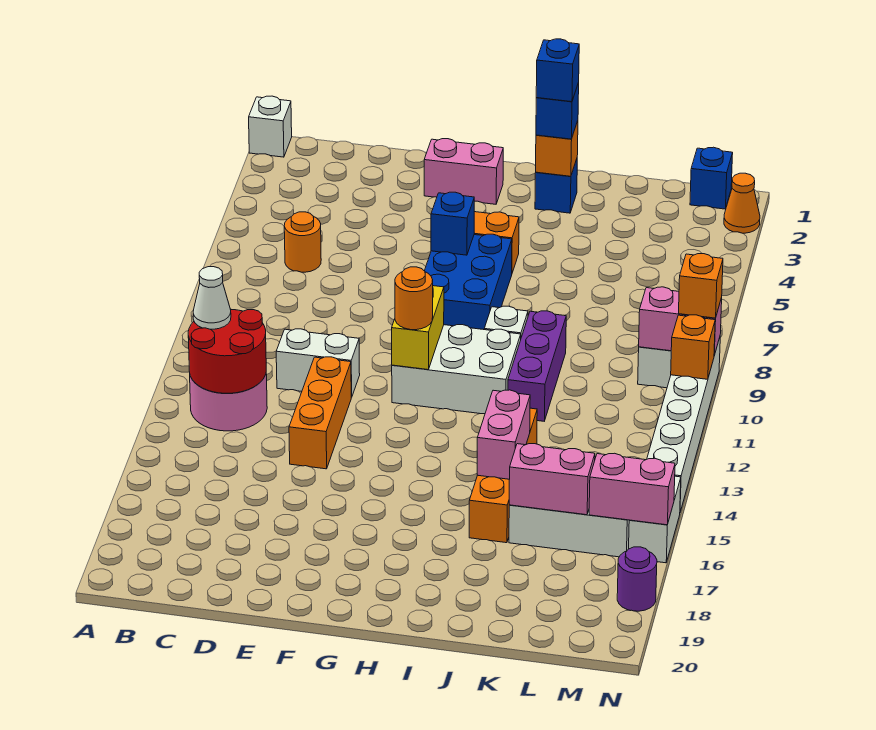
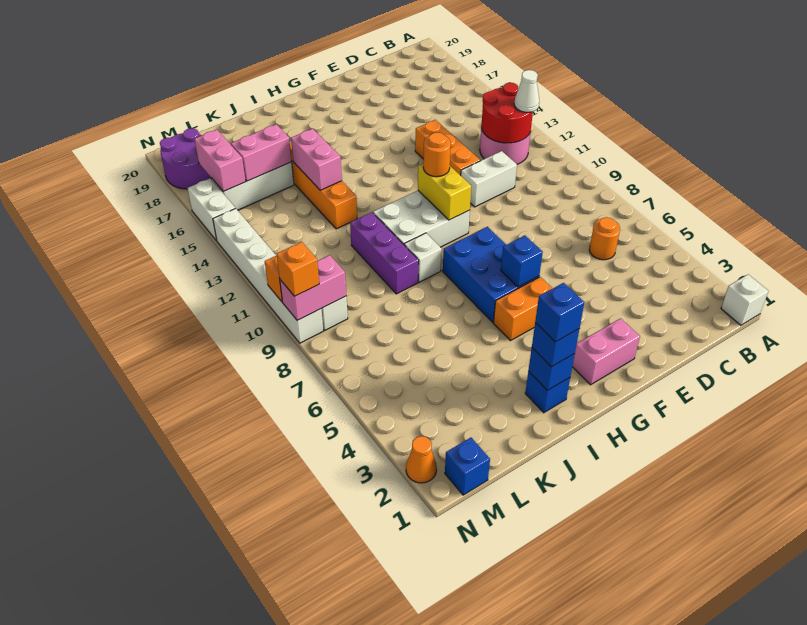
orange 1x1 brick [536,121,578,176] -> blue 1x1 brick [528,348,575,390]
pink 1x2 brick [589,453,675,525] -> pink 1x2 brick turned to [194,130,246,191]
purple 1x1 round brick [617,547,657,611] -> purple 2x2 round brick [160,128,211,189]

